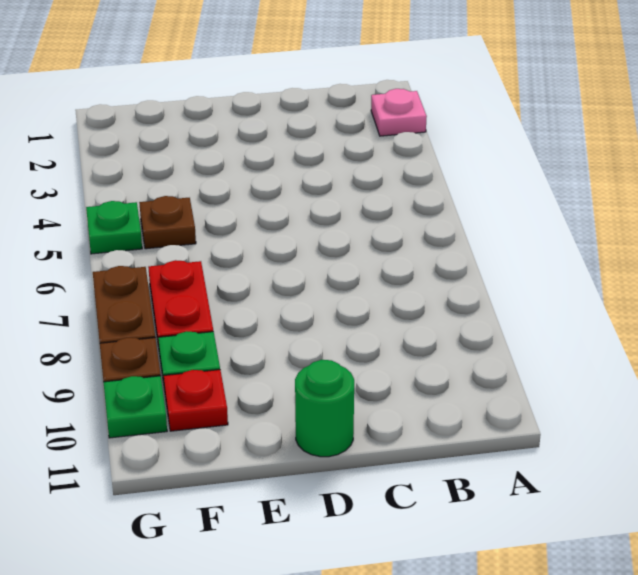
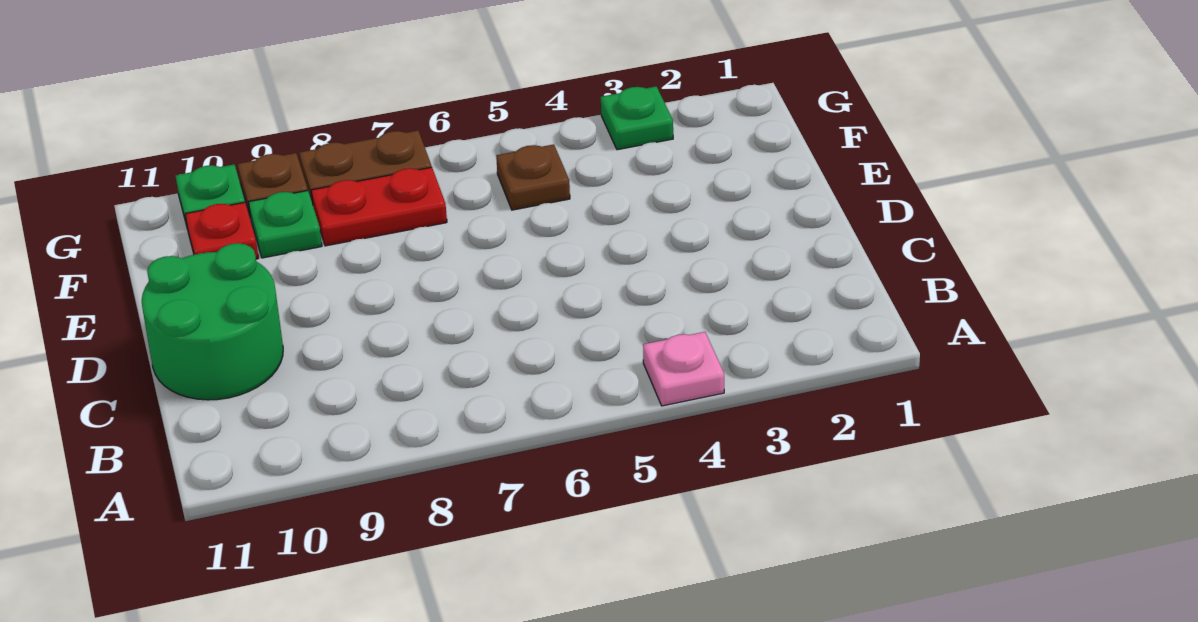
pink 1x1 plate [371,89,427,136] -> pink 1x1 plate moved to [643,332,724,406]
green 1x1 round brick [295,360,354,457] -> green 2x2 round brick [142,243,283,400]
green 1x1 plate [86,201,142,254] -> green 1x1 plate moved to [601,86,673,150]

